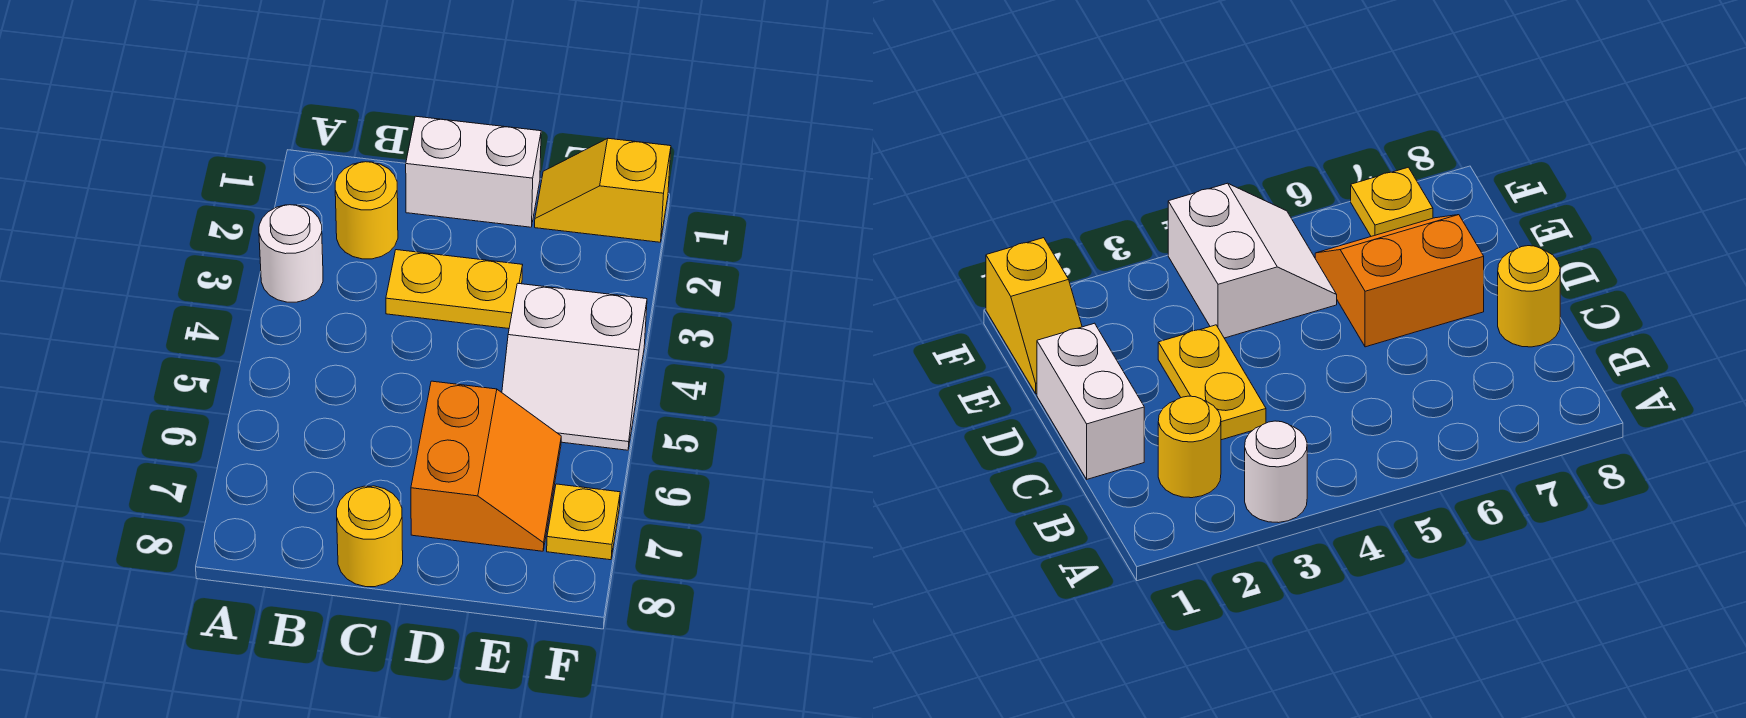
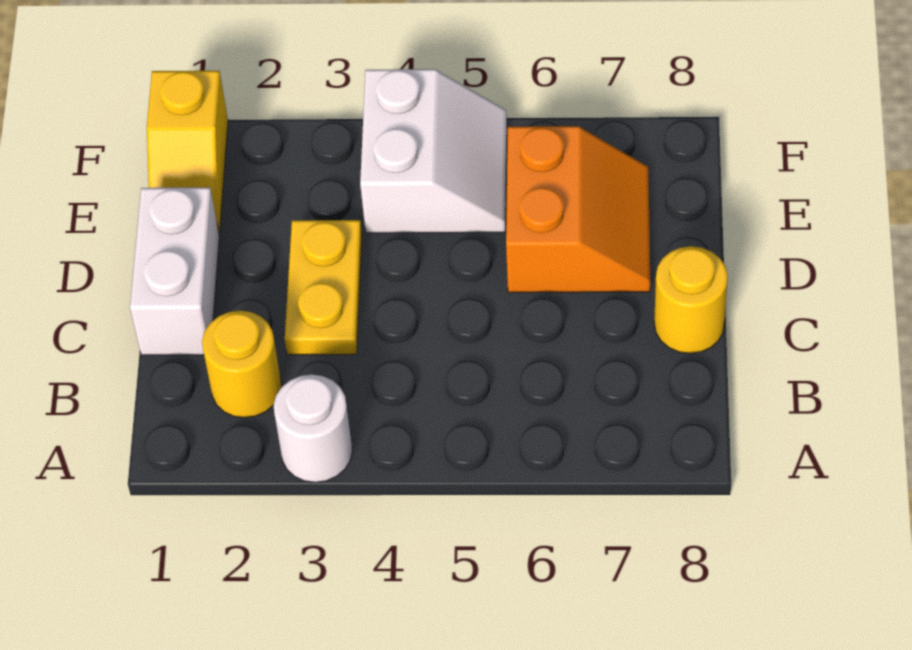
orange 2x2 slope [411,381,561,551] -> orange 2x2 slope turned to [506,126,650,292]
yellow 1x1 plate [547,484,620,560] -> none

